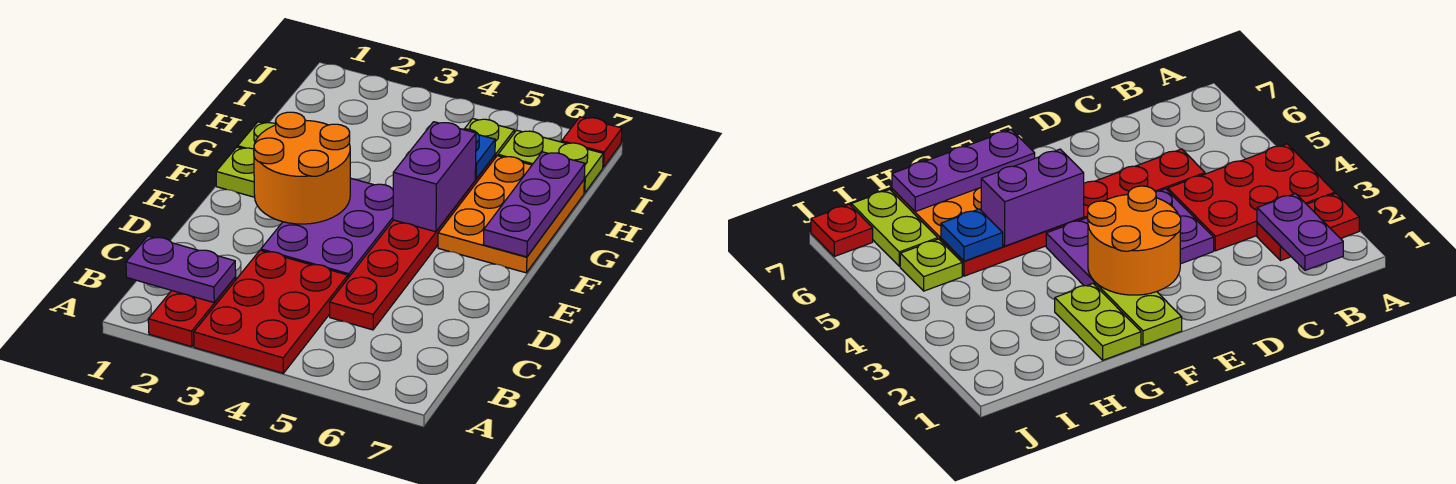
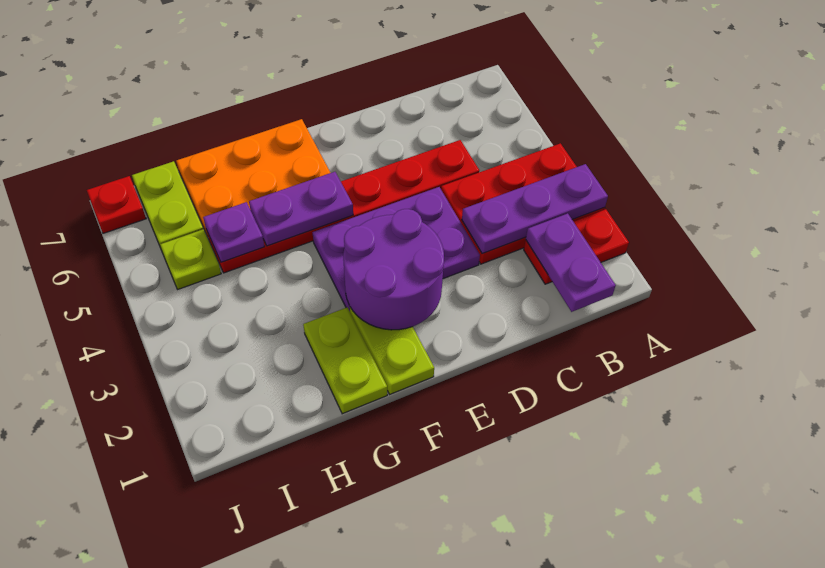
orange 2x2 round brick [254,112,350,224] -> purple 2x2 round brick [343,209,444,330]
purple 1x2 brick [393,122,476,232] -> purple 1x2 plate [249,172,353,246]
purple 1x3 plate [483,152,585,257] -> purple 1x3 plate moved to [462,164,608,254]
blue 1x1 plate [463,129,495,179] -> purple 1x1 plate [203,202,264,262]

